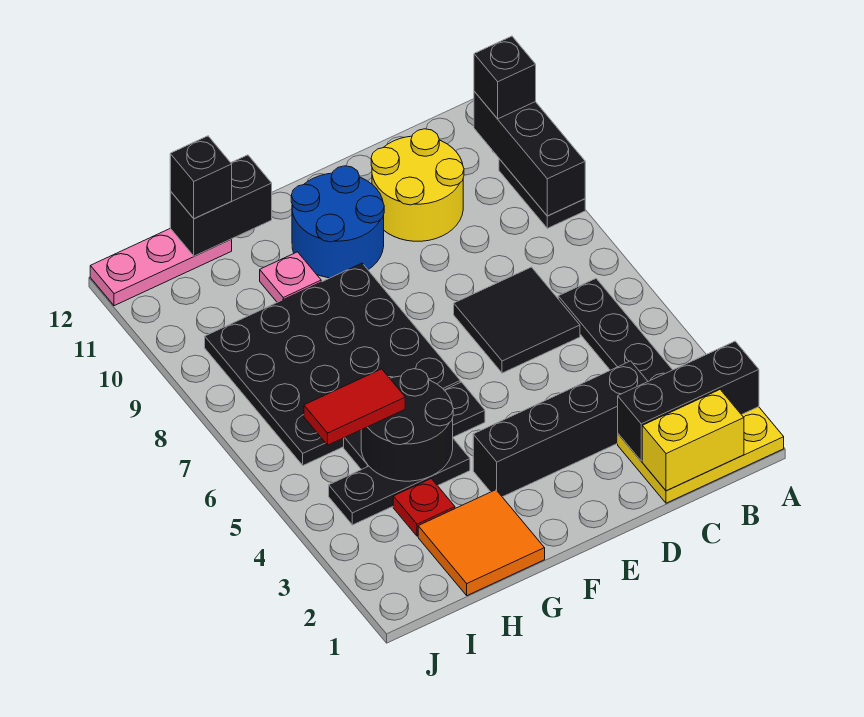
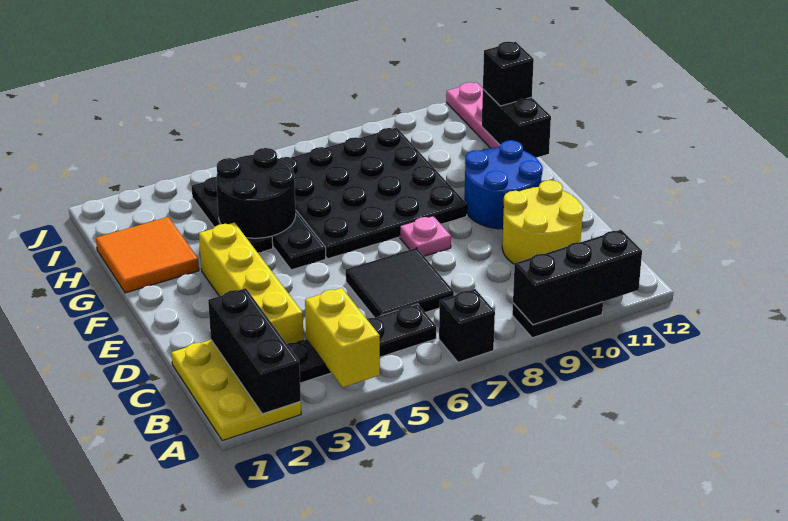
black 1x1 brick [474,36,536,119] -> black 1x1 brick moved to [439,289,495,362]
yellow 1x2 brick [642,390,744,491] -> yellow 1x2 brick moved to [305,288,380,387]
black 1x4 brick [473,361,648,497] -> yellow 1x4 brick [199,223,304,344]
pink 1x1 plate [260,252,321,302] -> pink 1x1 plate moved to [400,216,451,256]
red 1x1 plate [393,479,455,536] -> none
red 1x2 tile [304,369,405,445] -> none

